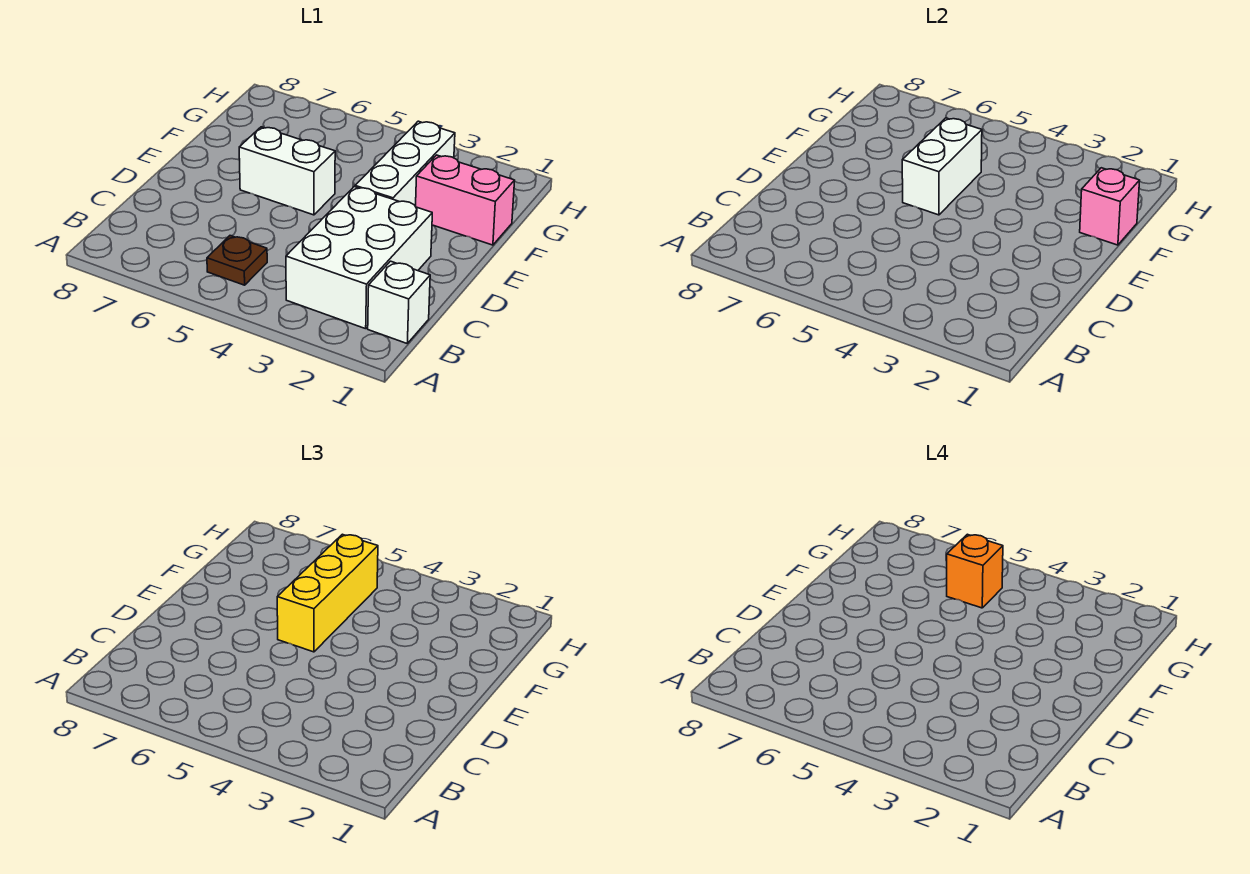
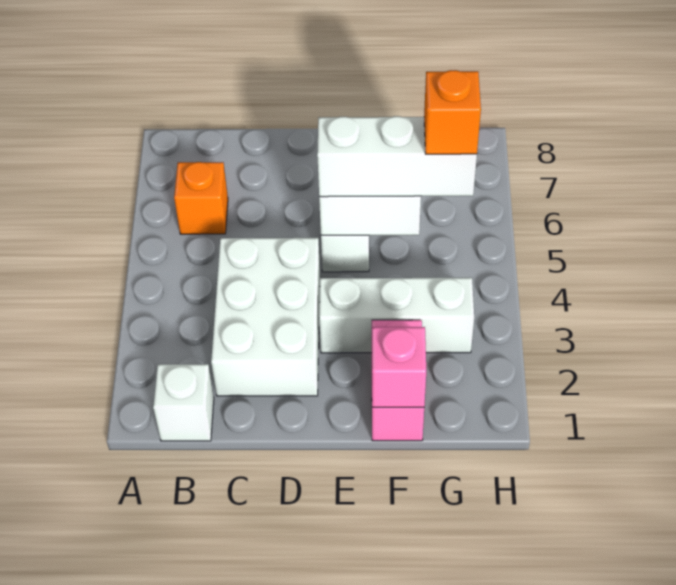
white 2x3 brick [286,187,432,329] -> white 2x3 brick turned to [211,238,320,396]
brown 1x1 plate [207,236,267,285] -> none
none -> orange 1x1 brick [174,162,228,234]
yellow 1x3 brick [277,534,378,652] -> white 1x3 brick [317,116,477,197]

